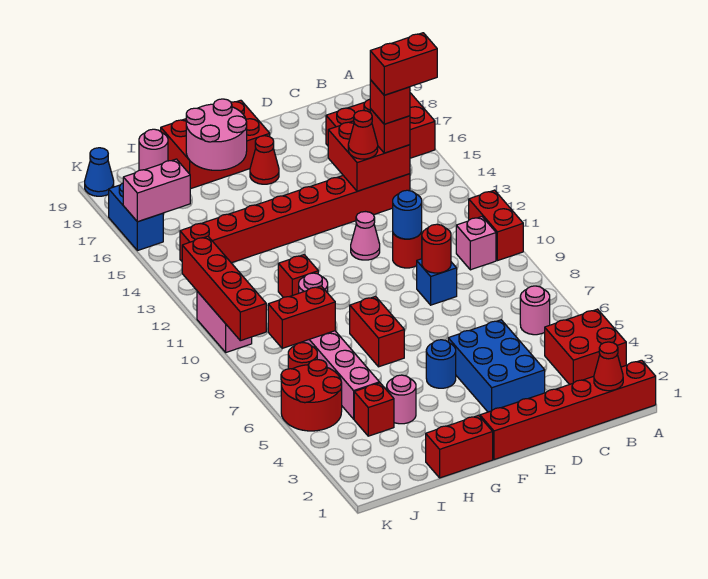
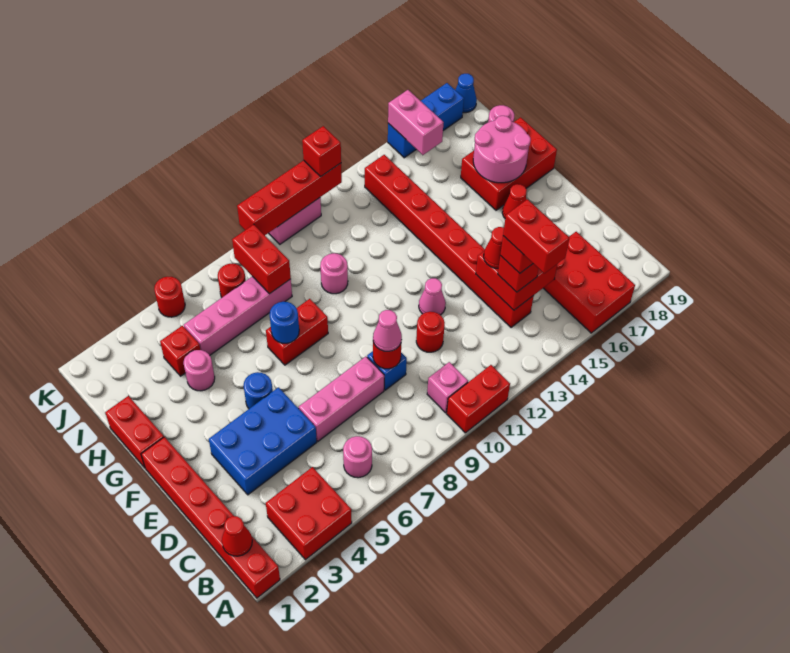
none -> pink 1x3 brick [299,357,384,441]
none -> pink 1x1 cone [373,310,402,351]
blue 1x1 round brick [393,190,422,239] -> blue 1x1 round brick moved to [270,302,299,343]
red 2x3 brick [161,100,270,189] -> red 2x3 brick turned to [461,117,557,210]
red 1x1 brick [278,255,318,297] -> red 1x1 brick moved to [302,126,341,176]
red 2x2 round brick [281,360,342,431] -> red 1x1 round brick [154,277,185,317]
blue 1x2 brick [109,183,163,251] -> blue 1x3 brick [388,83,464,158]

